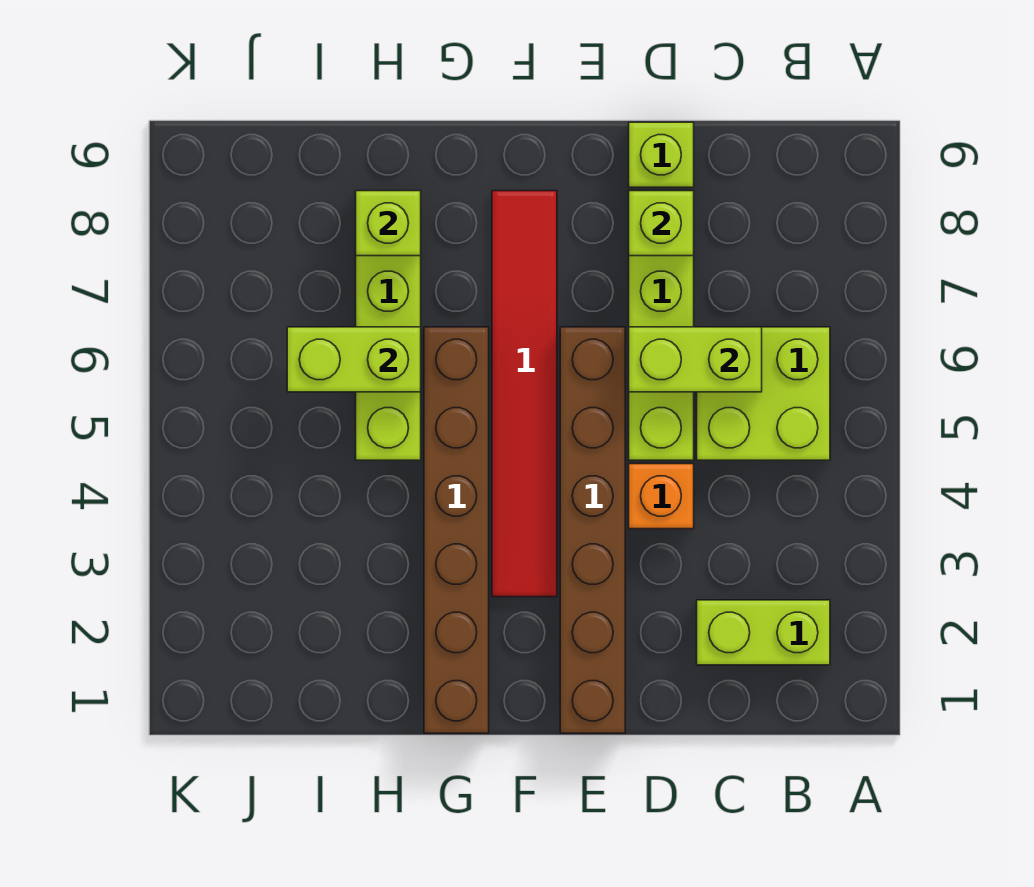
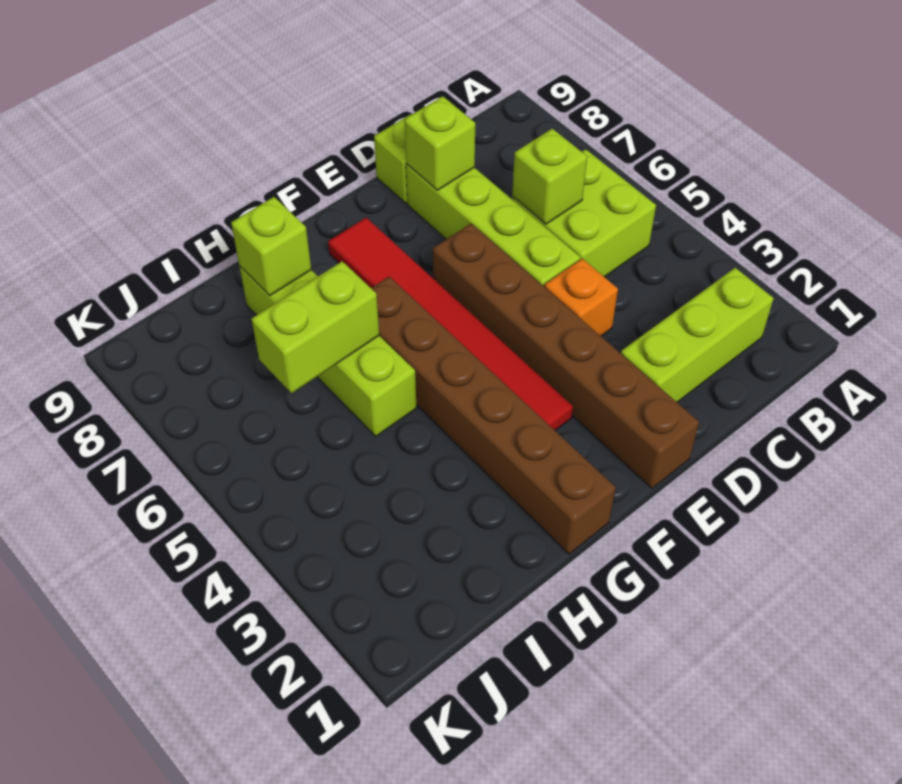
lime 1x2 brick [697,600,830,665] -> lime 1x3 brick [621,268,774,402]
lime 1x2 brick [629,327,762,392] -> lime 1x1 brick [512,129,587,224]

